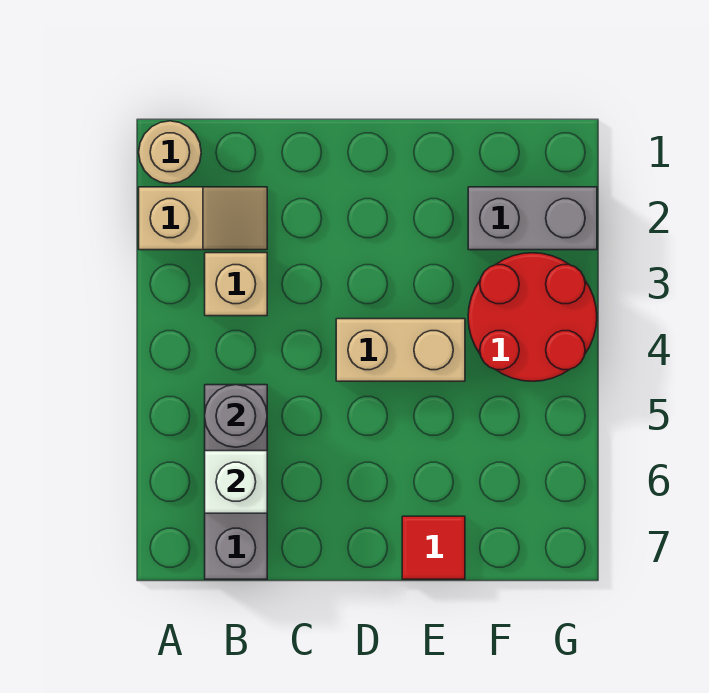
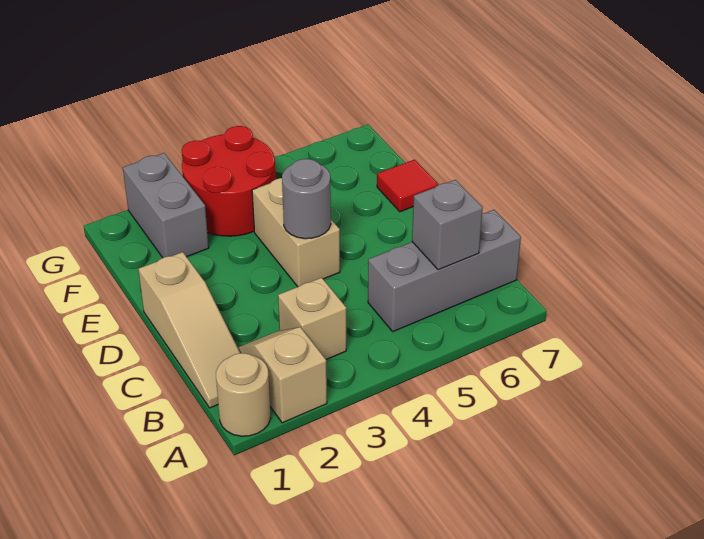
none -> tan 1x3 slope [138,252,240,408]
grey 1x1 round brick [205,385,267,447] -> grey 1x1 round brick moved to [282,159,331,239]
white 1x1 brick [205,451,267,513] -> grey 1x1 brick [412,180,483,270]

